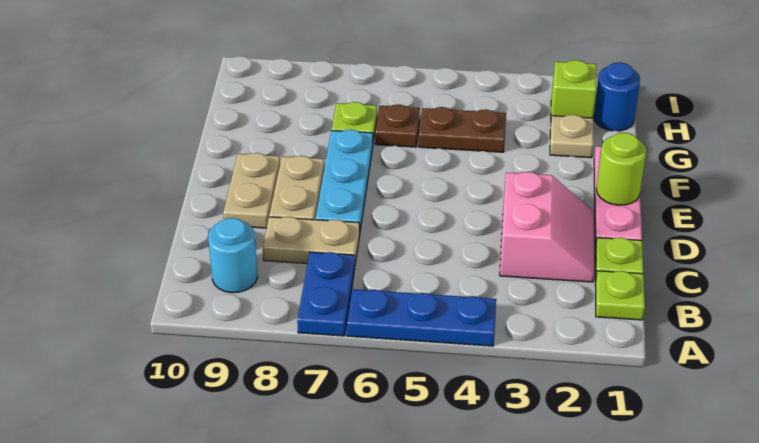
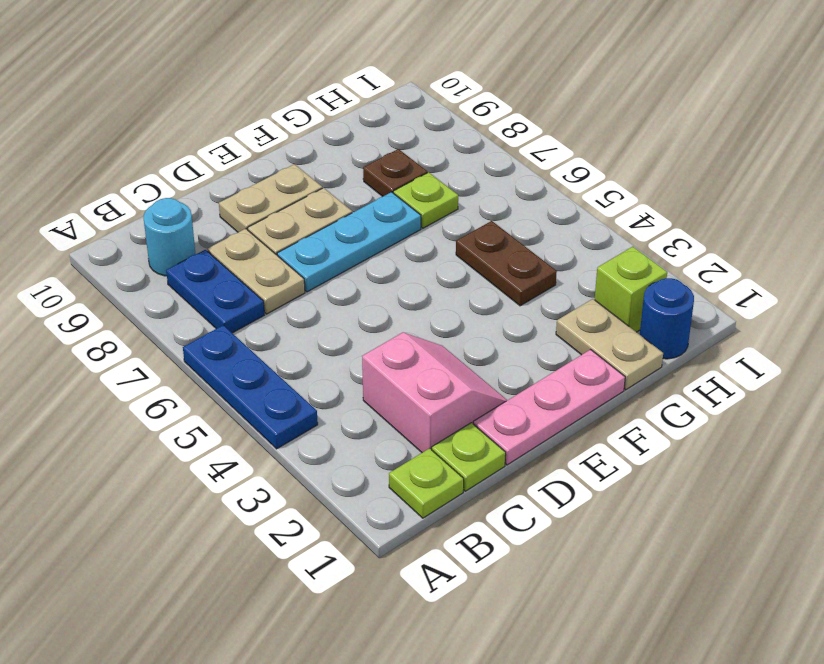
blue 1x2 plate [297,252,355,336] -> blue 1x2 plate turned to [166,250,264,333]
pink 2x2 slope [500,172,594,282] -> pink 2x2 slope turned to [362,332,507,453]
lime 1x1 round brick [596,133,646,205] -> none
tan 1x1 plate [550,115,594,158] -> tan 1x2 plate [556,299,663,390]
brown 1x1 plate [375,104,420,147] -> brown 1x1 plate moved to [363,149,427,197]

